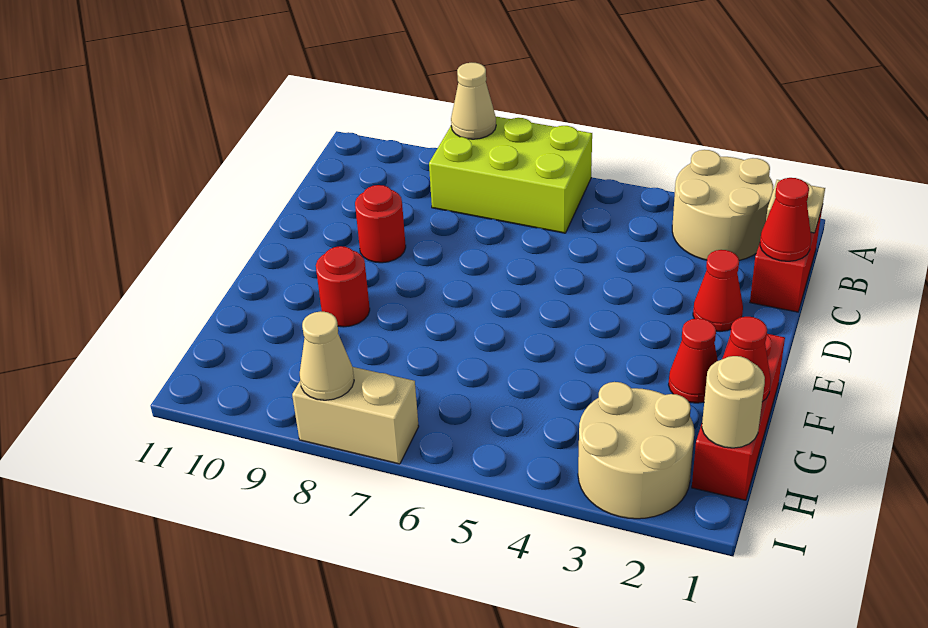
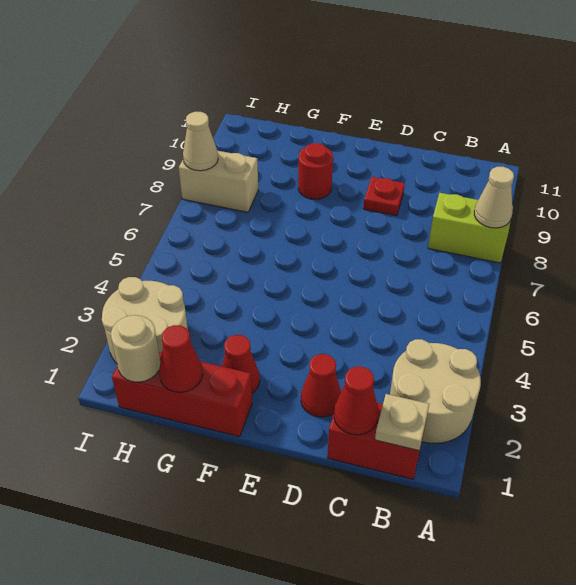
lime 2x3 brick [429,117,592,233] -> lime 1x2 brick [428,193,513,263]
red 1x1 round brick [355,185,406,263] -> red 1x1 plate [363,177,405,216]
tan 1x2 brick [292,367,419,464] -> tan 1x2 brick turned to [179,151,258,212]

